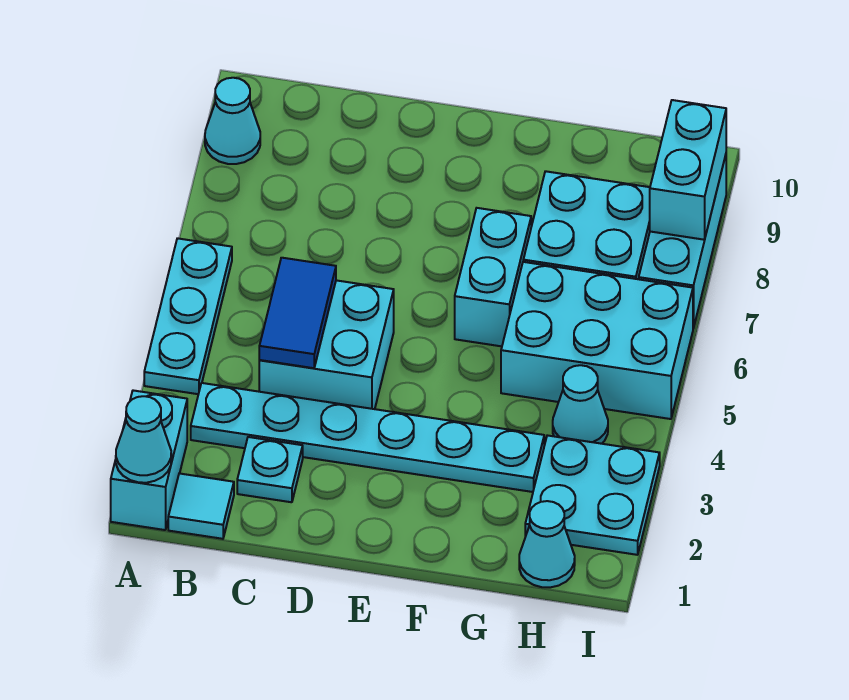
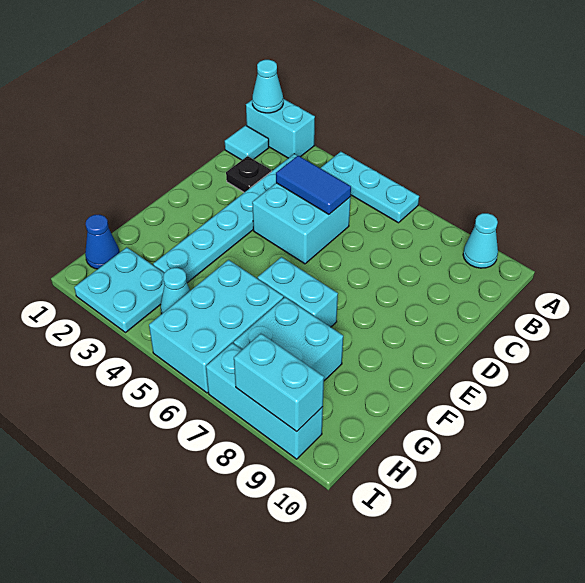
cyan 1x1 plate [237,437,303,502] -> black 1x1 plate [226,156,271,192]
cyan 1x1 cone [519,501,575,587] -> blue 1x1 cone [85,215,120,269]

